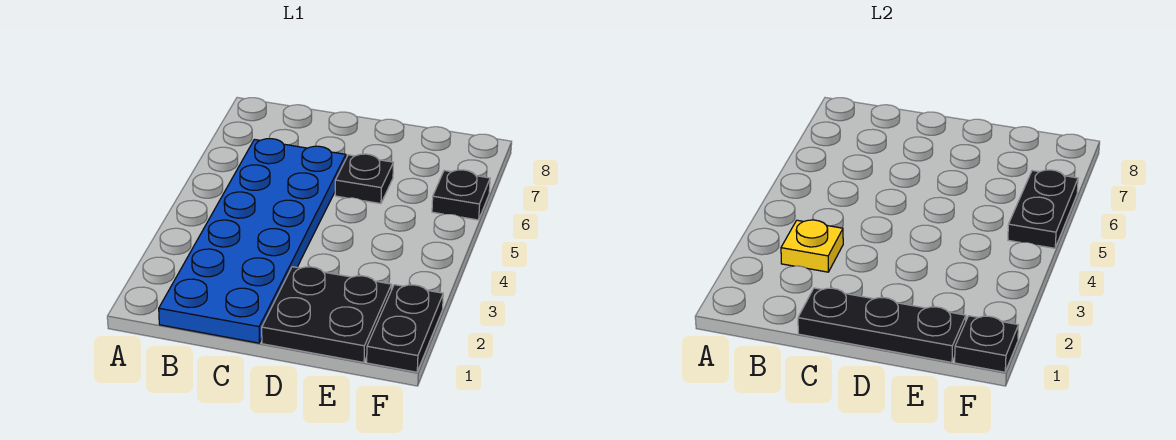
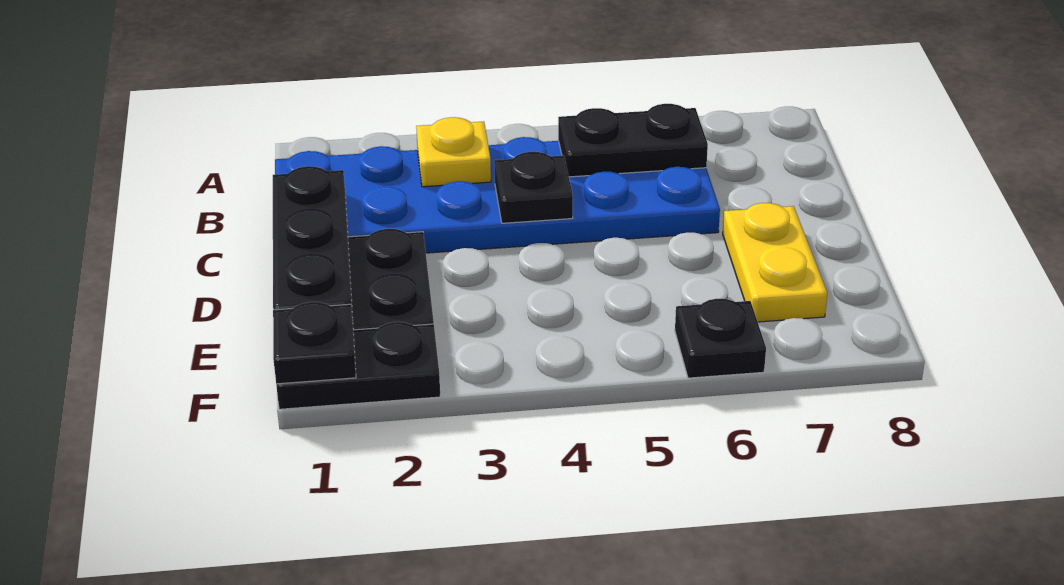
black 1x1 plate [335,154,393,204] -> black 1x1 plate moved to [494,152,573,223]
none -> yellow 1x2 plate [723,203,827,322]
black 1x2 plate [1008,170,1078,248] -> black 1x2 plate moved to [558,104,708,177]

